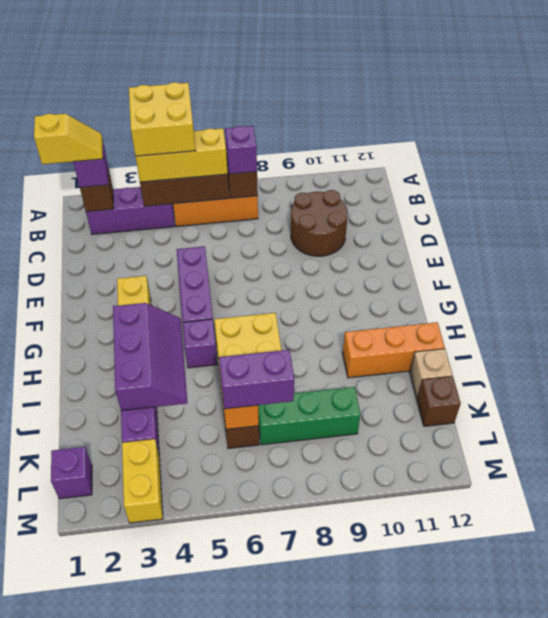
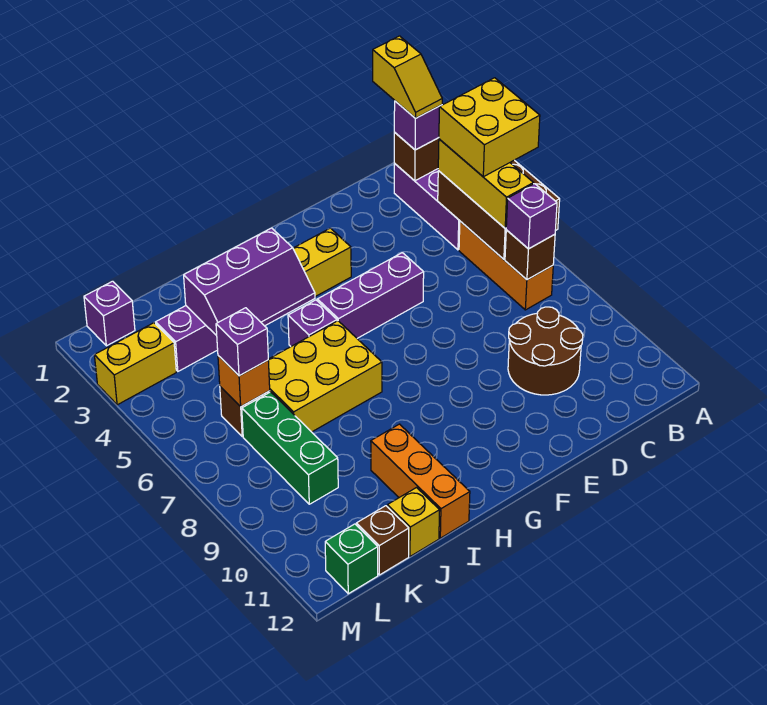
tan 1x1 brick [410,349,452,398] -> yellow 1x1 brick [387,488,440,556]
purple 1x2 brick [219,350,294,409] -> purple 1x1 brick [216,308,268,376]
none -> green 1x1 brick [325,524,378,594]

